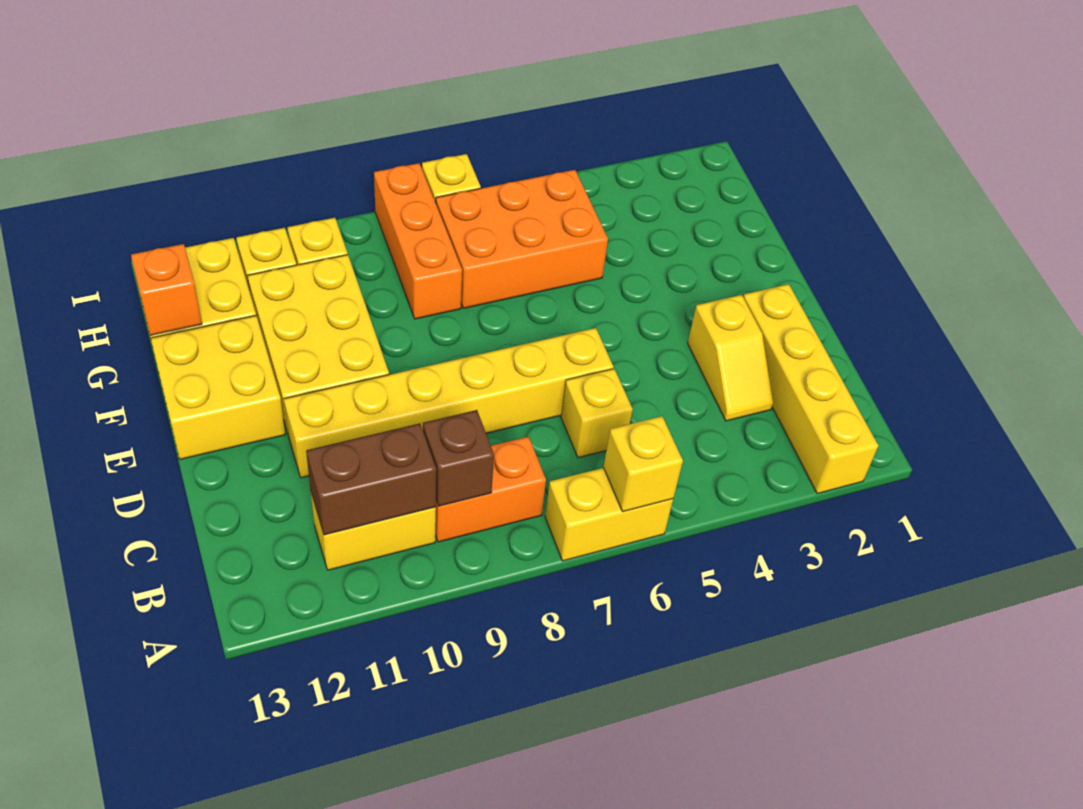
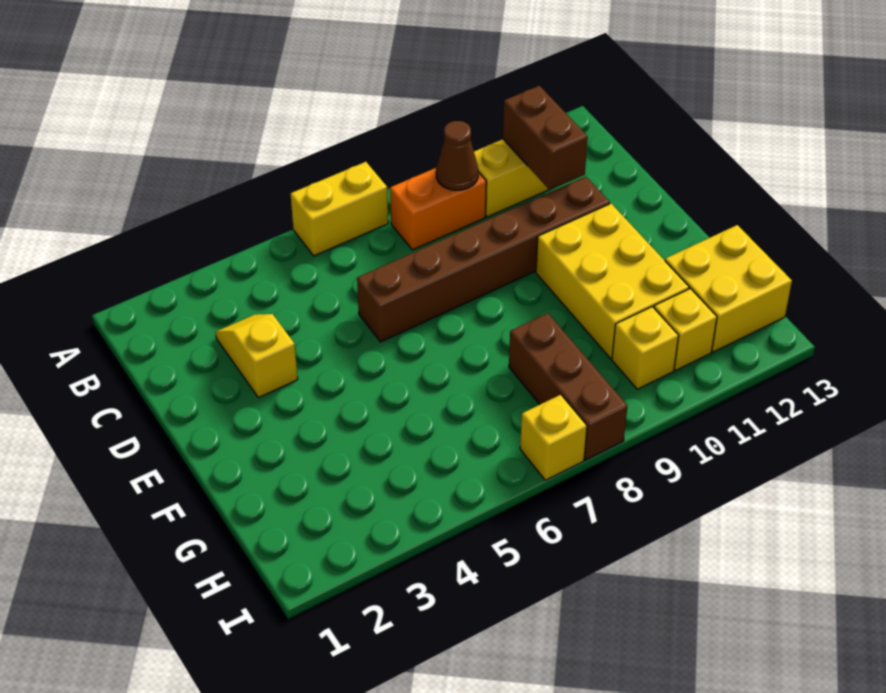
yellow 1x4 brick [743,284,879,494] -> none
yellow 1x1 brick [603,416,683,512] -> none
brown 1x1 brick [423,410,494,506] -> brown 1x1 cone [436,121,478,190]
brown 1x2 brick [306,423,436,535] -> brown 1x2 brick turned to [503,86,588,190]
yellow 1x1 brick [561,369,633,458] -> none
yellow 1x6 brick [284,328,613,478] -> brown 1x6 brick [357,176,610,342]
yellow 2x2 brick [151,316,285,459] -> none
orange 2x3 brick [436,170,608,308] -> none
orange 1x3 brick [374,163,462,319] -> brown 1x3 brick [509,313,627,460]
orange 1x1 brick [131,244,202,335] -> none

